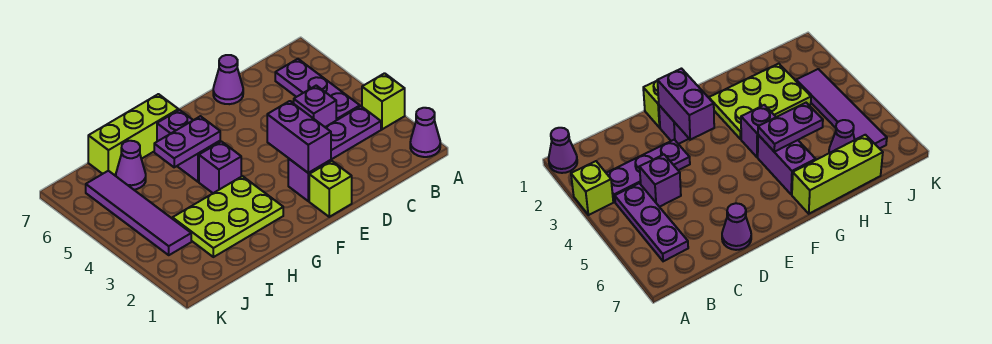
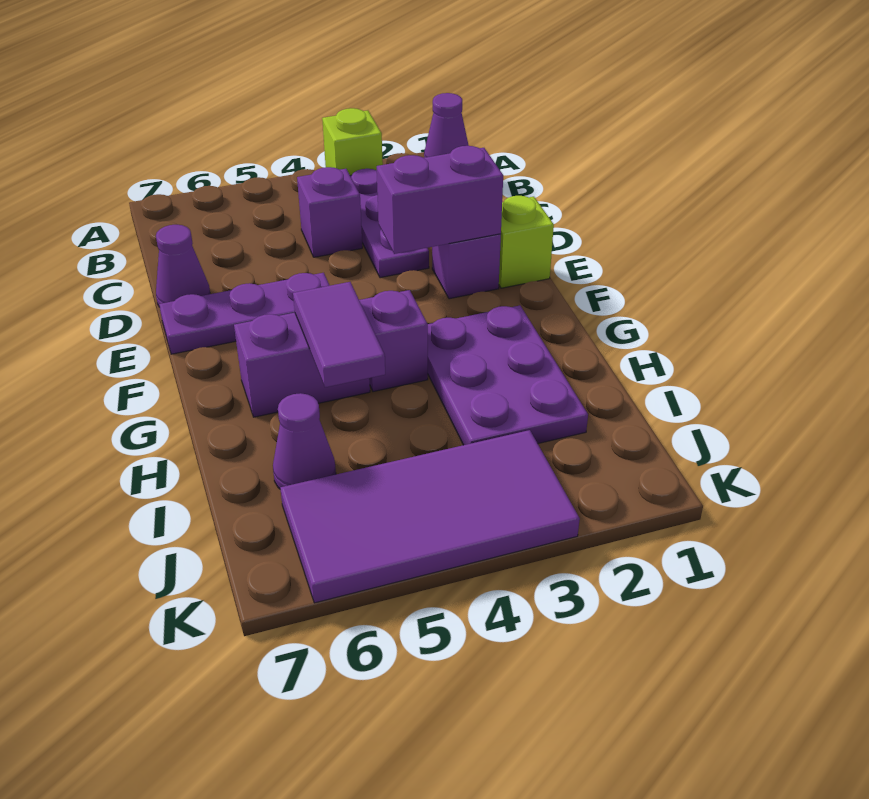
purple 1x3 plate [275,59,360,120] -> purple 1x3 plate moved to [159,273,330,354]
lime 2x3 plate [172,176,283,257] -> purple 2x3 plate [428,305,588,445]
purple 1x2 plate [154,116,220,167] -> purple 1x2 tile [293,282,385,387]
lime 1x3 brick [88,94,178,175] -> none
purple 1x4 tile [86,171,191,255] -> purple 2x4 tile [280,430,580,603]

